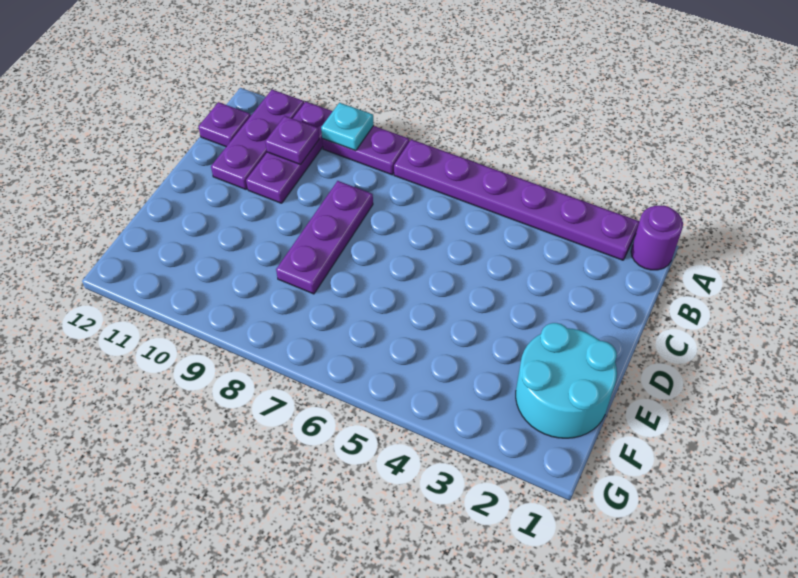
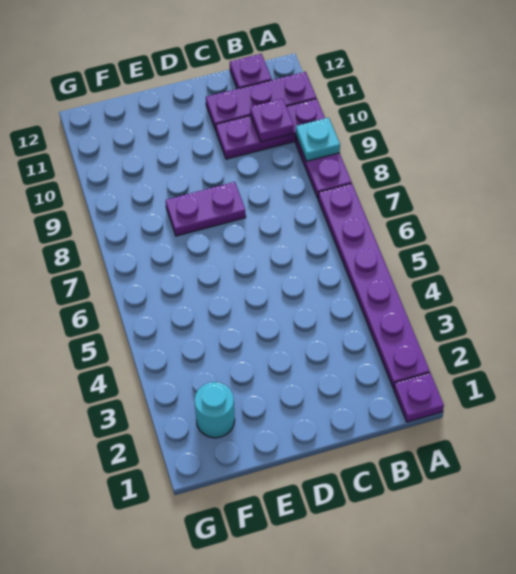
purple 1x1 round brick [631,206,683,270] -> purple 1x1 plate [394,373,444,422]
purple 1x3 plate [276,181,373,294] -> purple 1x2 plate [166,182,246,236]
cyan 2x2 round brick [516,323,617,438] -> cyan 1x1 round brick [195,382,235,438]

